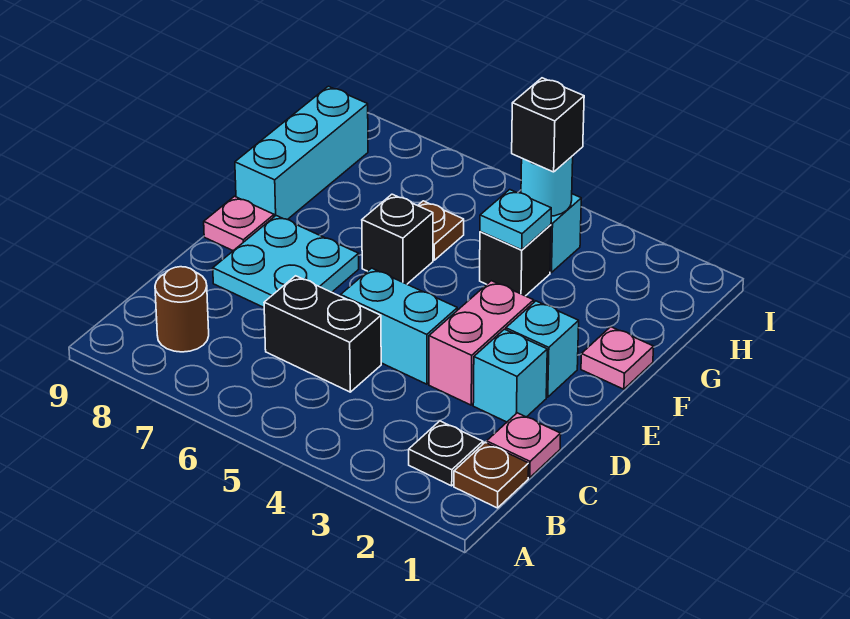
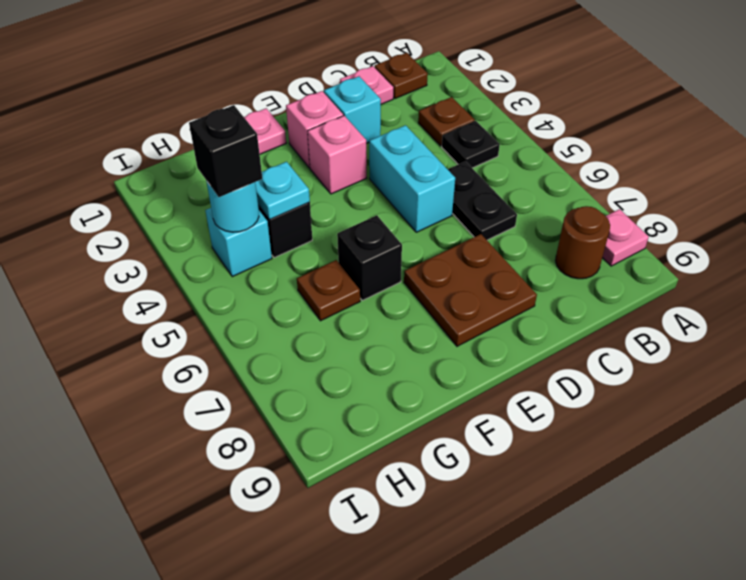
black 1x1 plate [409,421,483,486] -> black 1x1 plate moved to [442,121,500,168]
none -> brown 1x1 plate [418,97,475,146]
black 1x2 brick [264,276,381,392] -> black 1x2 plate [448,161,517,240]
pink 1x2 brick [429,281,534,405] -> pink 1x1 brick [308,116,367,194]
cyan 2x2 plate [213,216,359,307] -> brown 2x2 plate [404,234,537,346]
cyan 1x1 brick [506,301,579,397] -> pink 1x1 brick [286,91,343,168]
pink 1x1 plate [204,196,274,251] -> pink 1x1 plate moved to [602,209,649,266]
cyan 1x3 brick [235,86,368,220] -> none

